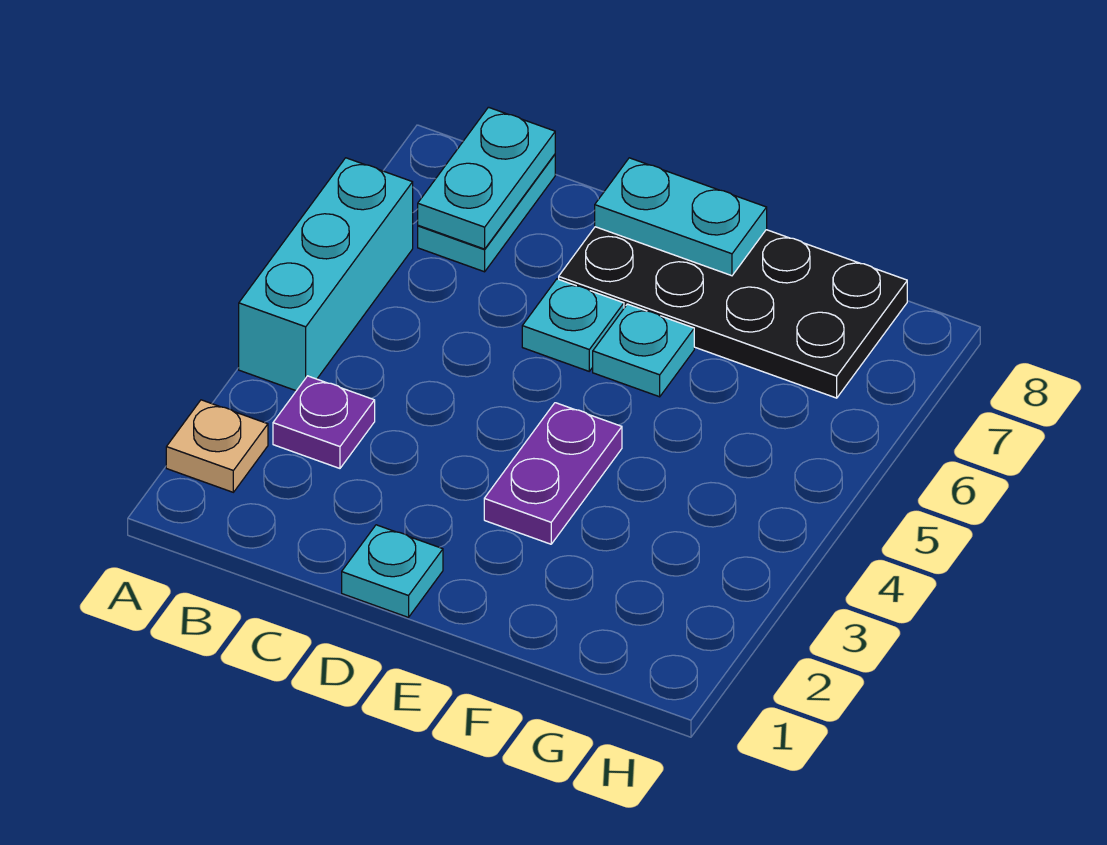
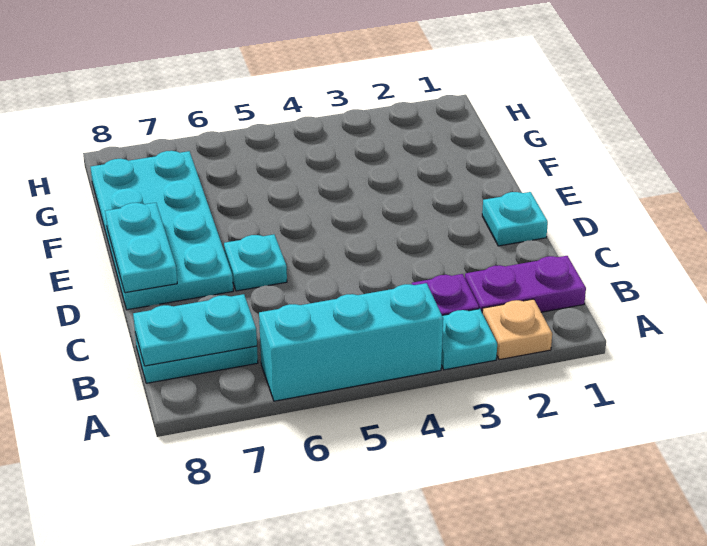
black 2x4 plate [559,227,907,398] -> cyan 2x4 plate [91,151,233,310]
purple 1x2 plate [484,403,622,544] -> purple 1x2 plate moved to [465,256,586,312]
cyan 1x1 plate [593,304,694,397] -> cyan 1x1 plate moved to [441,309,497,370]

